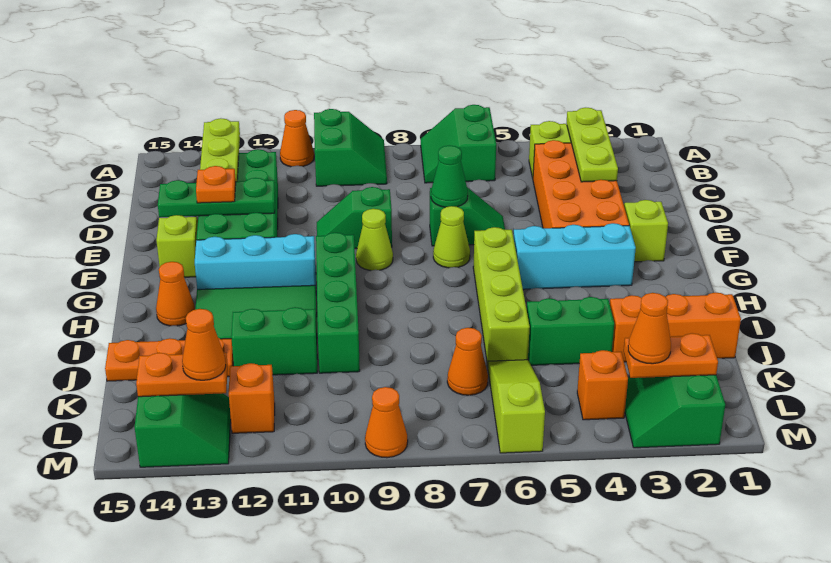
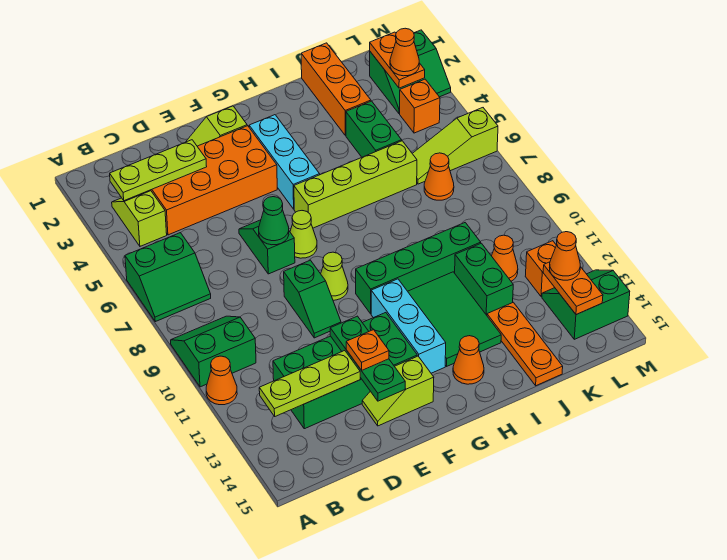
orange 1x1 cone [365,387,408,458] -> orange 1x1 cone moved to [492,235,518,281]

